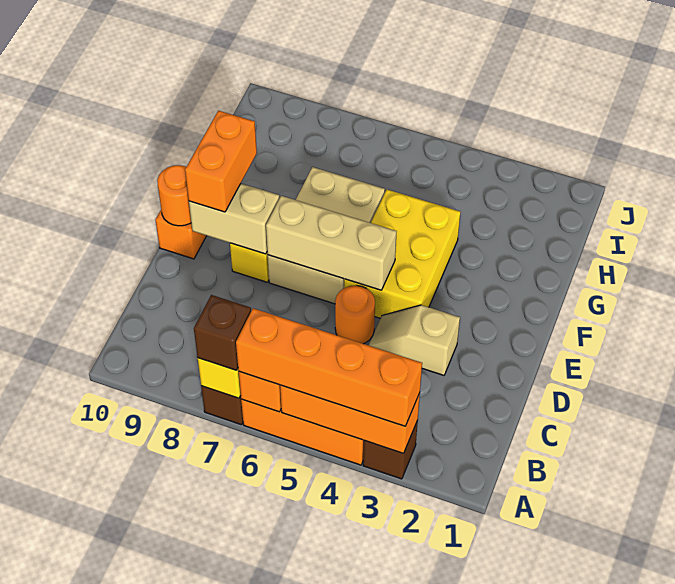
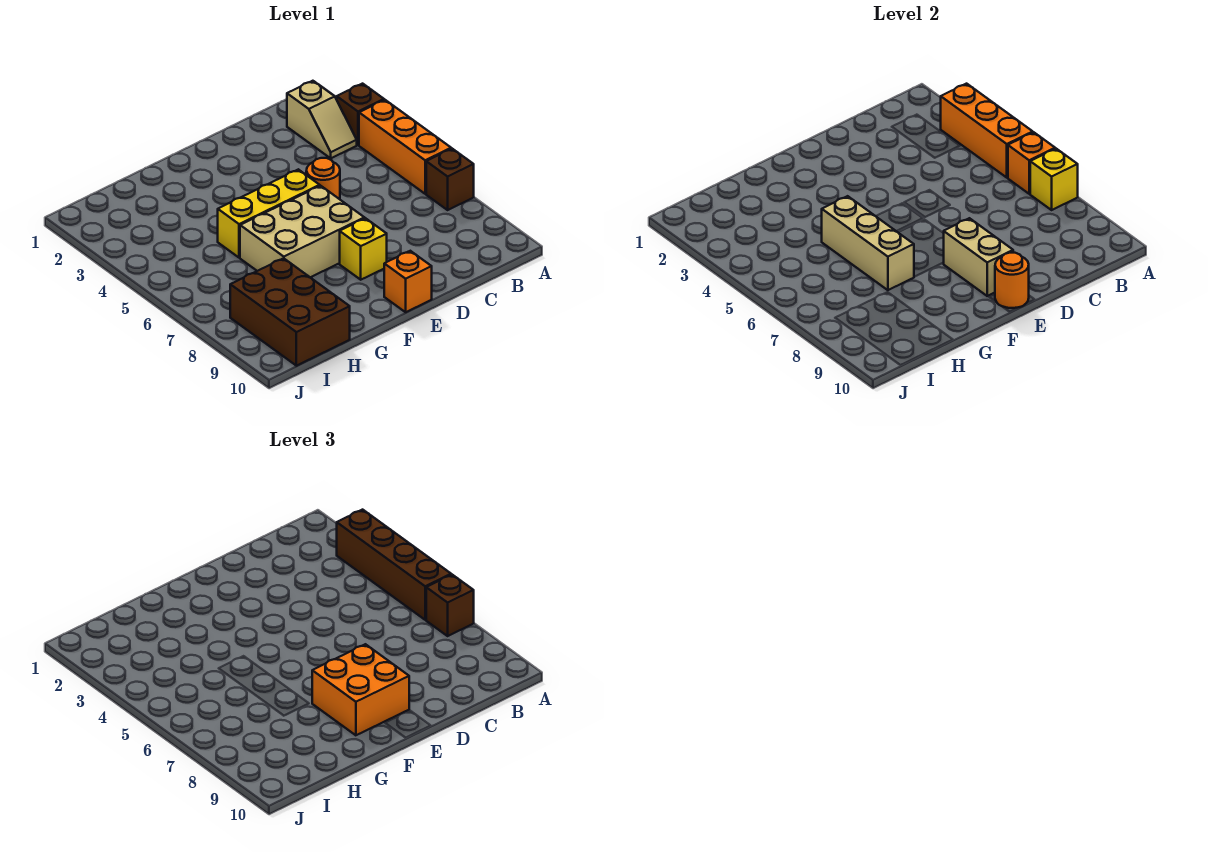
orange 1x4 brick [236,308,422,426] -> brown 1x4 brick [337,510,451,620]
tan 1x2 slope [369,305,460,375] -> tan 1x2 slope moved to [287,81,357,158]
yellow 2x3 brick [344,190,460,318] -> yellow 1x3 brick [218,169,320,258]
tan 1x3 brick [266,196,397,290] -> tan 1x3 brick moved to [822,196,914,290]
orange 1x2 brick [185,111,257,212] -> orange 2x2 brick [312,644,409,735]
none -> brown 2x3 brick [230,258,350,366]

